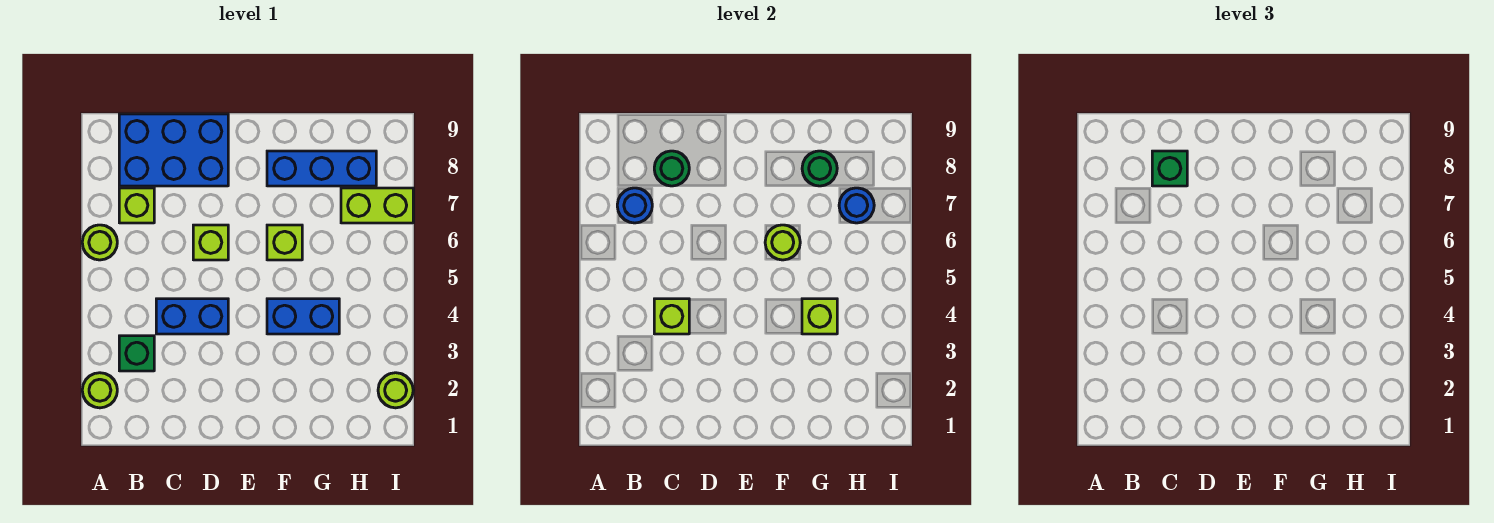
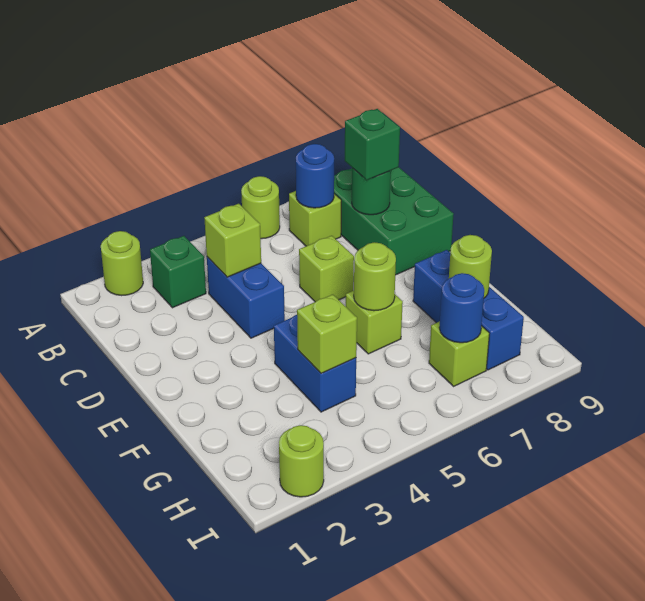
blue 2x3 brick [119,114,228,186] -> green 2x3 brick [334,167,454,275]
green 1x1 round brick [802,151,837,186] -> lime 1x1 round brick [449,235,492,298]
lime 1x2 brick [341,188,413,223] -> lime 1x1 brick [429,321,490,386]

